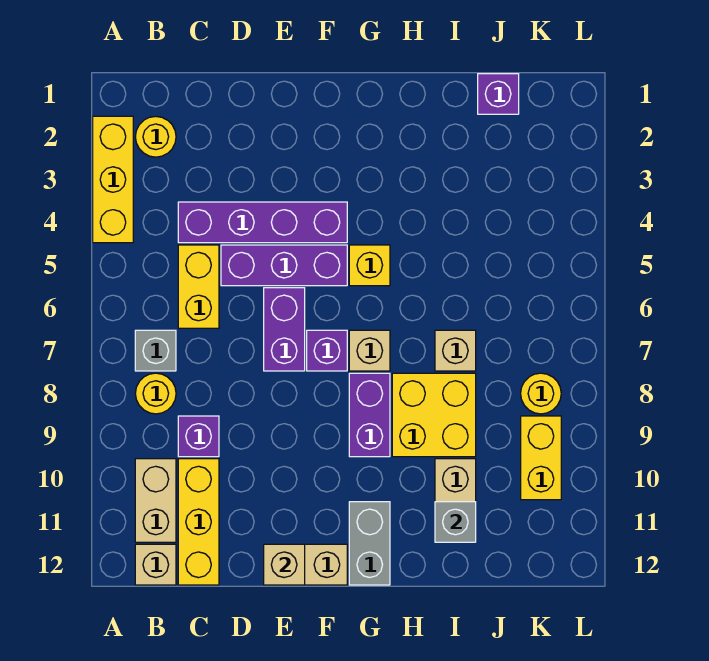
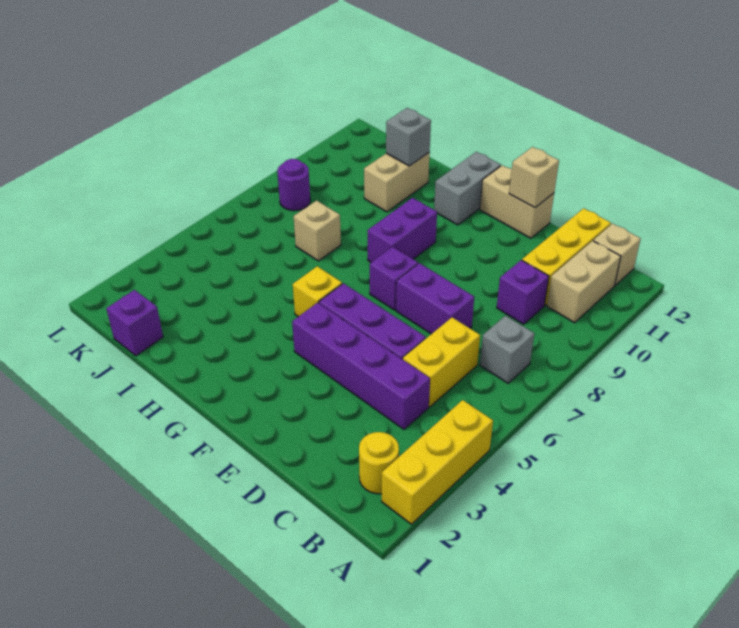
yellow 1x1 round brick [135,373,176,414] -> none
purple 1x2 brick [264,288,305,371] -> purple 1x2 brick turned to [396,263,474,334]
tan 1x1 brick [349,330,390,371] -> none
yellow 2x2 brick [392,373,476,457] -> none
yellow 1x1 round brick [521,373,561,414] -> purple 1x1 round brick [277,159,310,211]
yellow 1x2 brick [521,416,561,500] -> none

